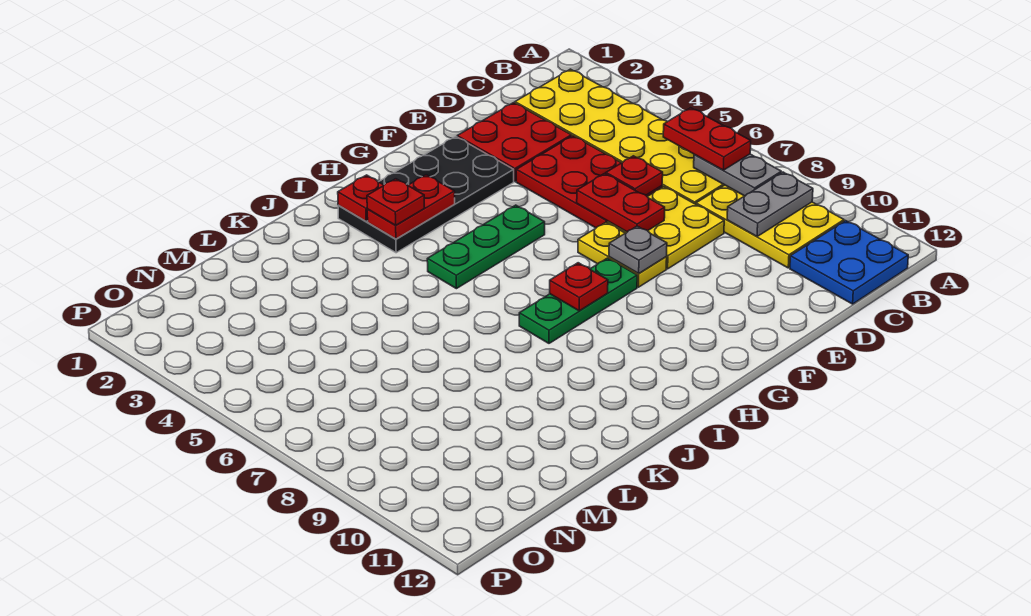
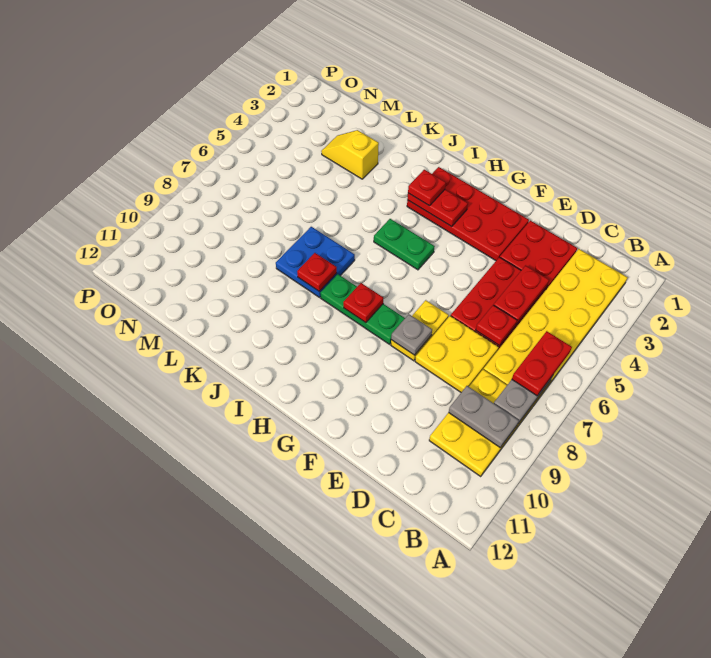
blue 2x2 plate [790,221,908,304] -> blue 2x2 plate moved to [276,227,355,297]
red 1x2 plate [577,173,665,232] -> red 1x2 plate moved to [494,265,549,325]
black 2x4 plate [338,137,514,253] -> red 2x4 plate [407,167,529,261]
green 1x3 plate [427,205,545,289] -> green 1x2 plate [374,219,435,270]
red 1x1 plate [338,175,384,221] -> red 1x1 plate moved to [297,253,337,291]
none -> yellow 1x2 slope [321,130,379,179]

